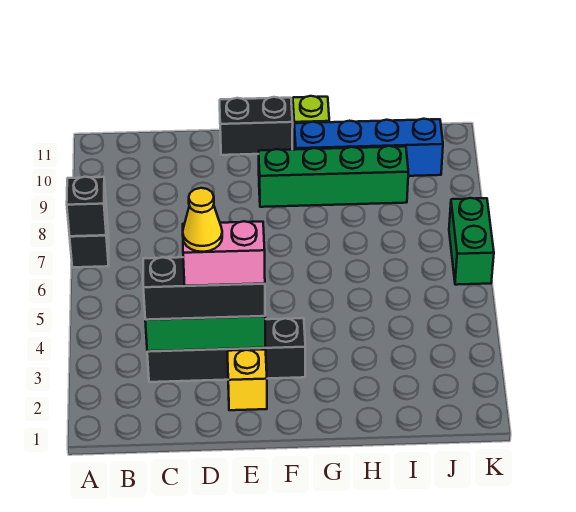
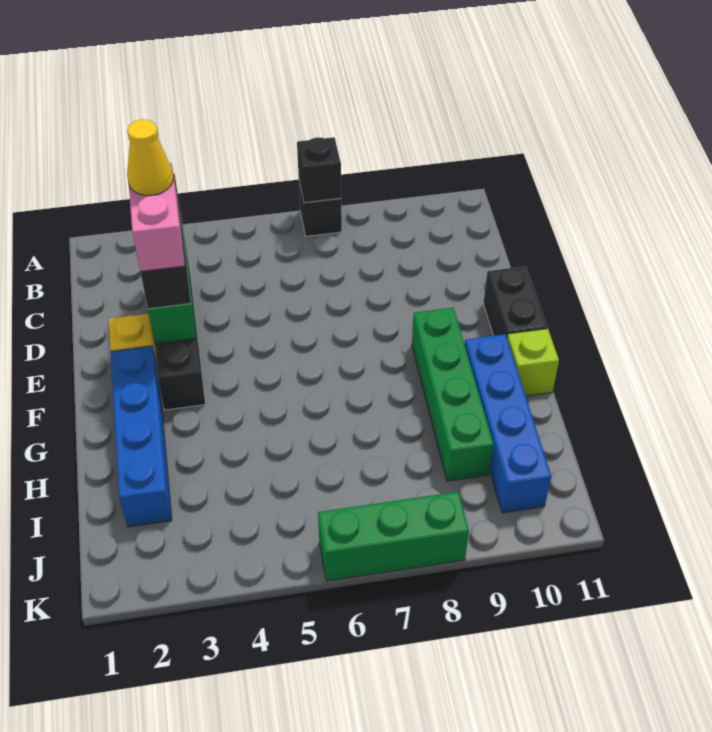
none -> blue 1x4 brick [111,346,172,527]
green 1x2 brick [449,198,494,285] -> green 1x3 brick [318,492,469,581]

